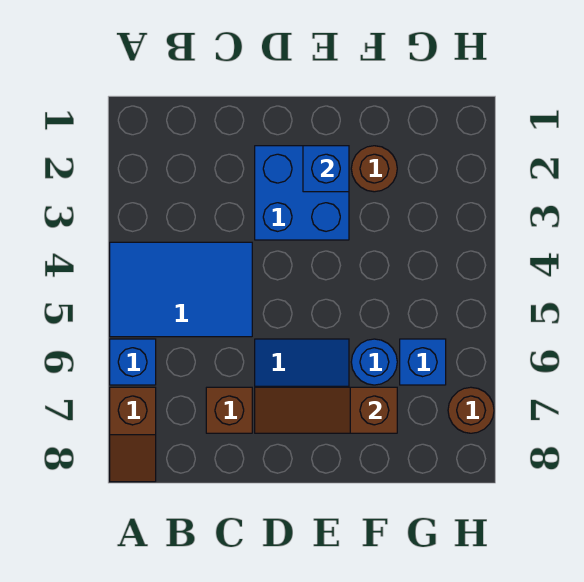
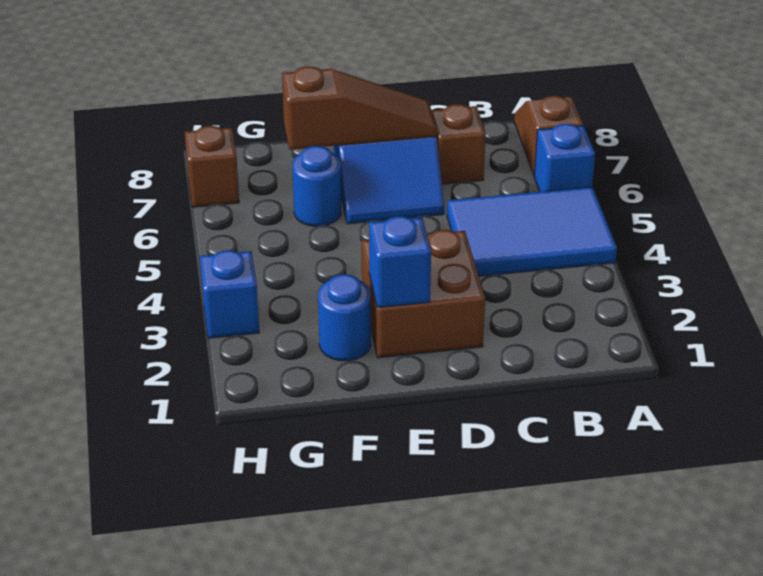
blue 2x2 brick [255,146,349,240] -> brown 2x2 brick [362,230,485,358]
brown 1x1 round brick [351,146,397,192] -> blue 1x1 round brick [318,274,371,361]
blue 1x1 brick [400,339,446,385] -> blue 1x1 brick moved to [200,250,259,338]
brown 1x1 round brick [448,387,494,433] -> brown 1x1 brick [185,126,239,207]

